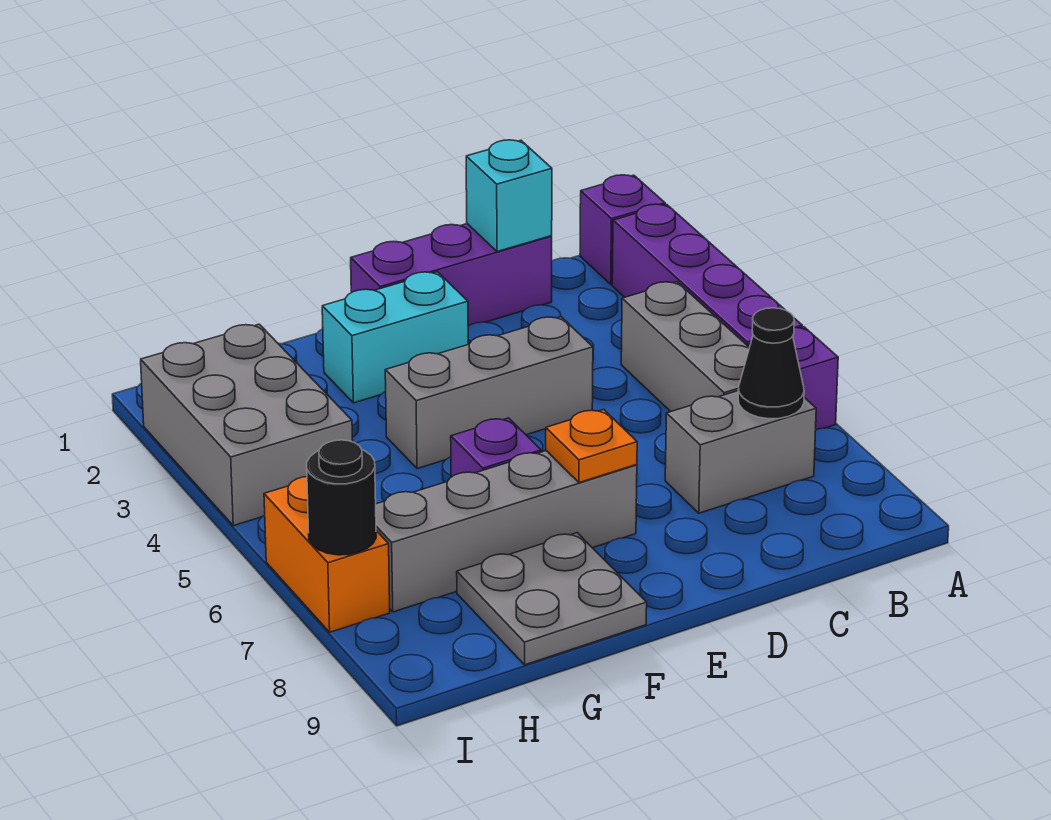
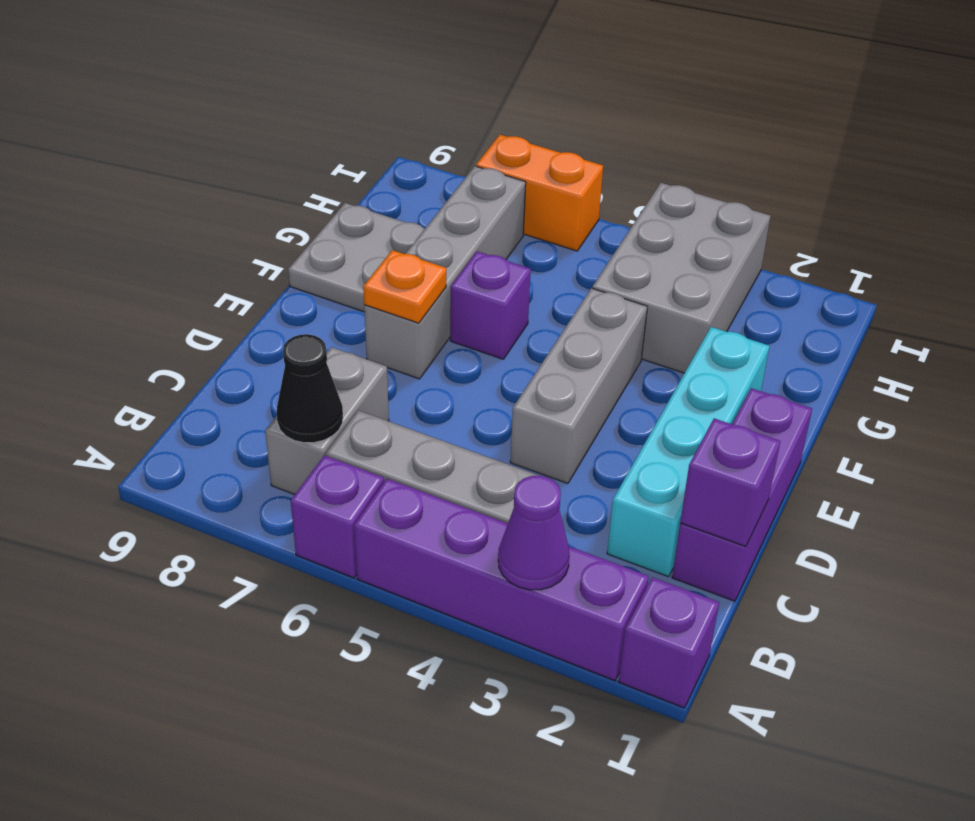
none -> purple 1x1 cone [498,476,570,590]
cyan 1x1 brick [466,140,552,252] -> purple 1x1 brick [680,418,780,547]
cyan 1x2 brick [322,272,468,403] -> cyan 1x4 brick [607,327,769,577]
grey 2x3 brick [141,324,353,526] -> grey 2x3 brick turned to [592,183,771,373]
black 1x1 round brick [307,440,376,555] -> none

